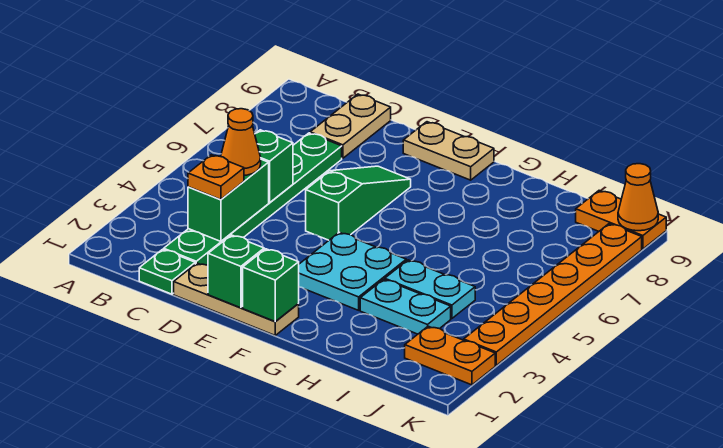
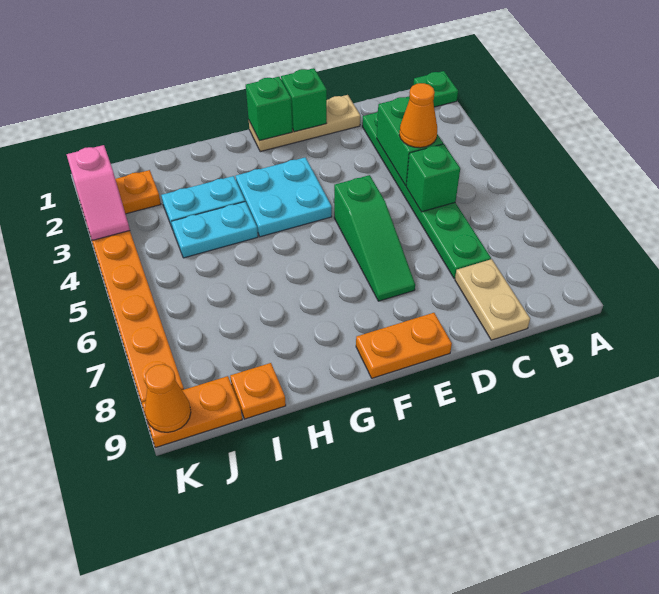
green 1x1 plate [139,249,195,294] -> green 1x1 plate moved to [413,71,458,107]
orange 1x1 plate [188,155,244,200] -> orange 1x1 plate moved to [230,363,286,419]
tan 1x2 plate [403,122,494,180] -> orange 1x2 plate [356,313,452,378]
none -> pink 1x2 slope [67,145,130,240]

